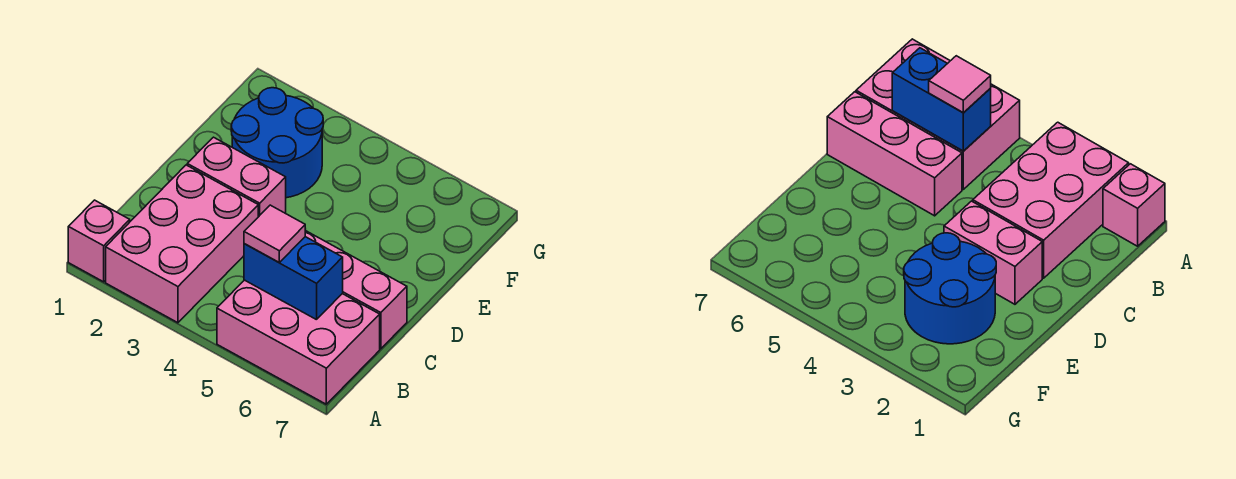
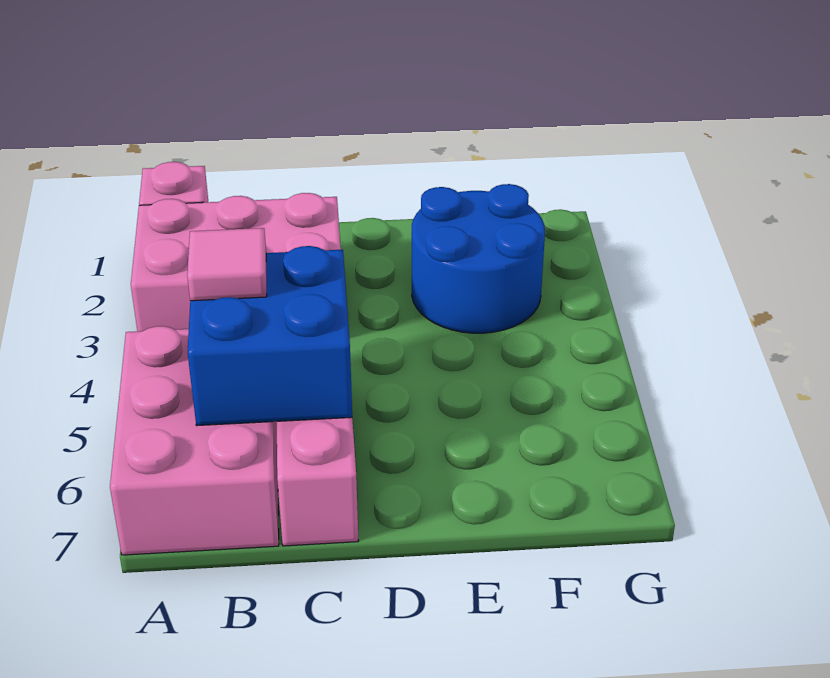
blue 1x2 brick [244,237,343,320] -> blue 2x2 brick [188,246,352,426]
pink 1x2 brick [187,137,286,217] -> none

